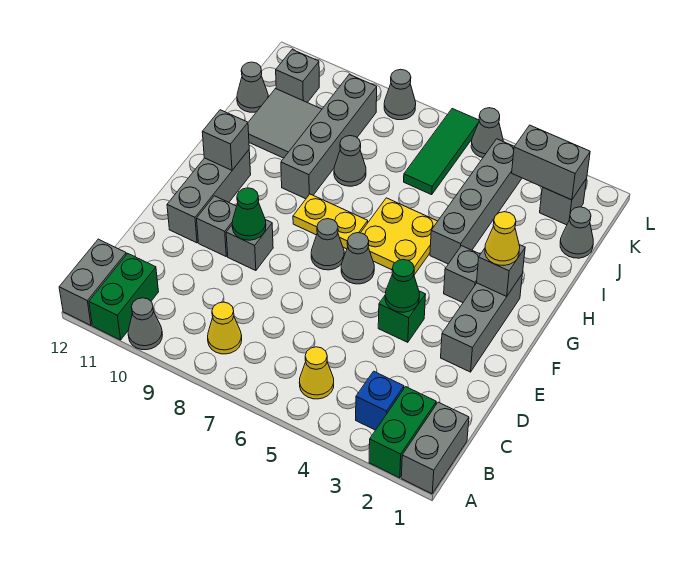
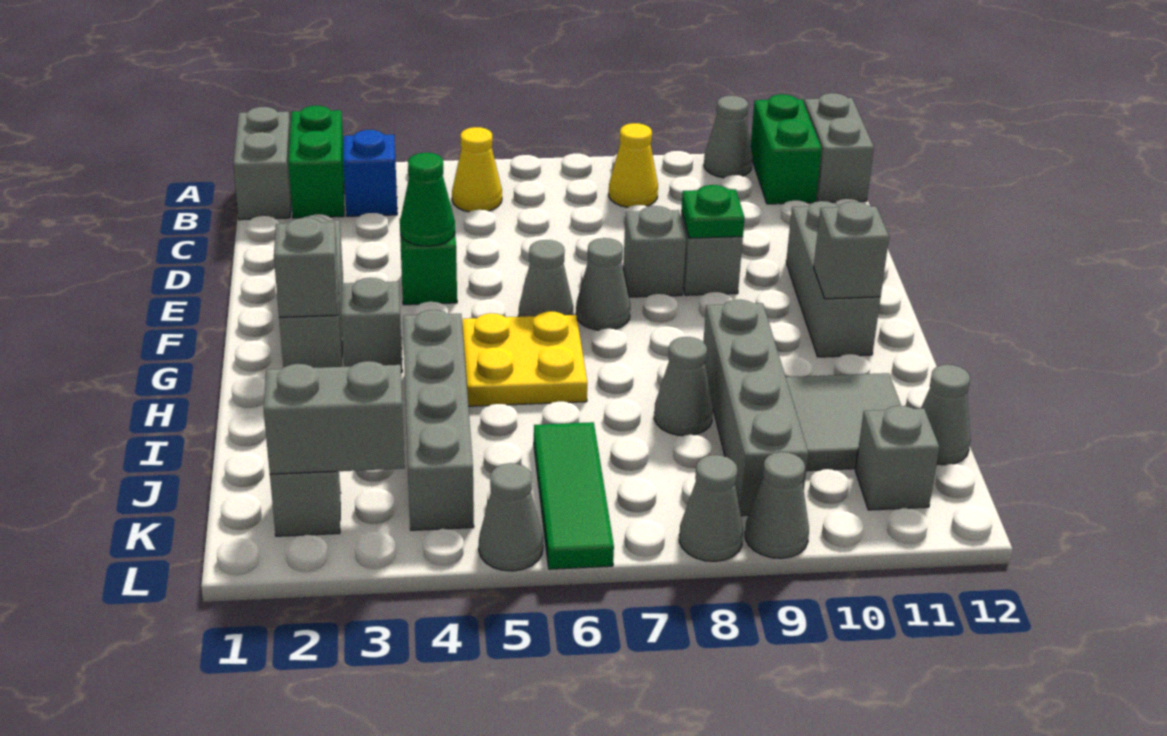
green 1x1 cone [232,188,266,240] -> green 1x1 plate [681,185,745,238]
grey 1x1 brick [197,196,237,256] -> grey 1x1 brick moved to [623,206,686,297]
yellow 1x1 cone [485,212,520,265] -> none
yellow 1x2 plate [293,194,368,249] -> none
grey 1x1 cone [560,207,593,258] -> grey 1x1 cone moved to [745,452,809,558]

